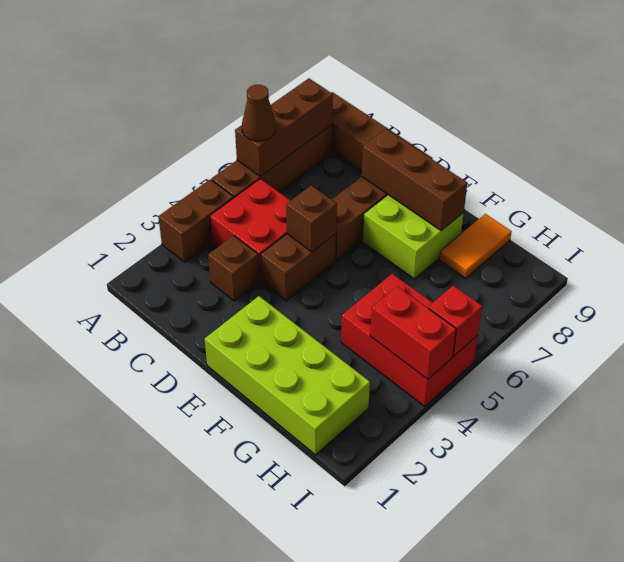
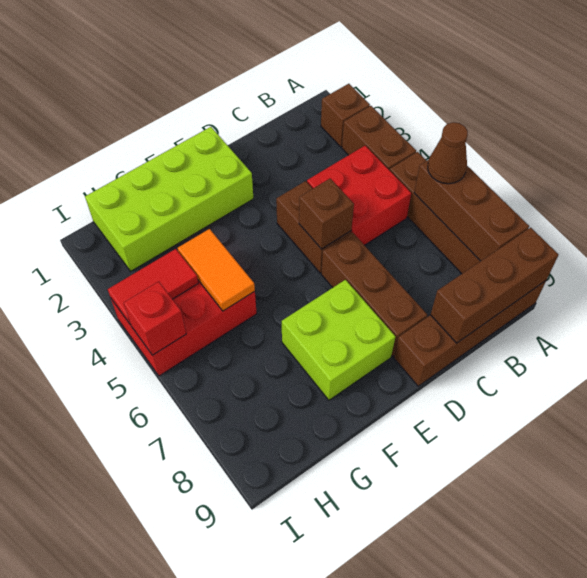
brown 1x1 brick [208,236,259,301] -> brown 1x1 brick moved to [321,84,370,147]
brown 1x3 brick [362,129,467,231] -> brown 1x3 brick moved to [431,228,559,343]
orange 1x2 tile [439,214,512,278] -> orange 1x2 tile moved to [178,229,255,311]
red 1x2 brick [370,286,456,379] -> red 1x2 tile [108,249,198,325]

